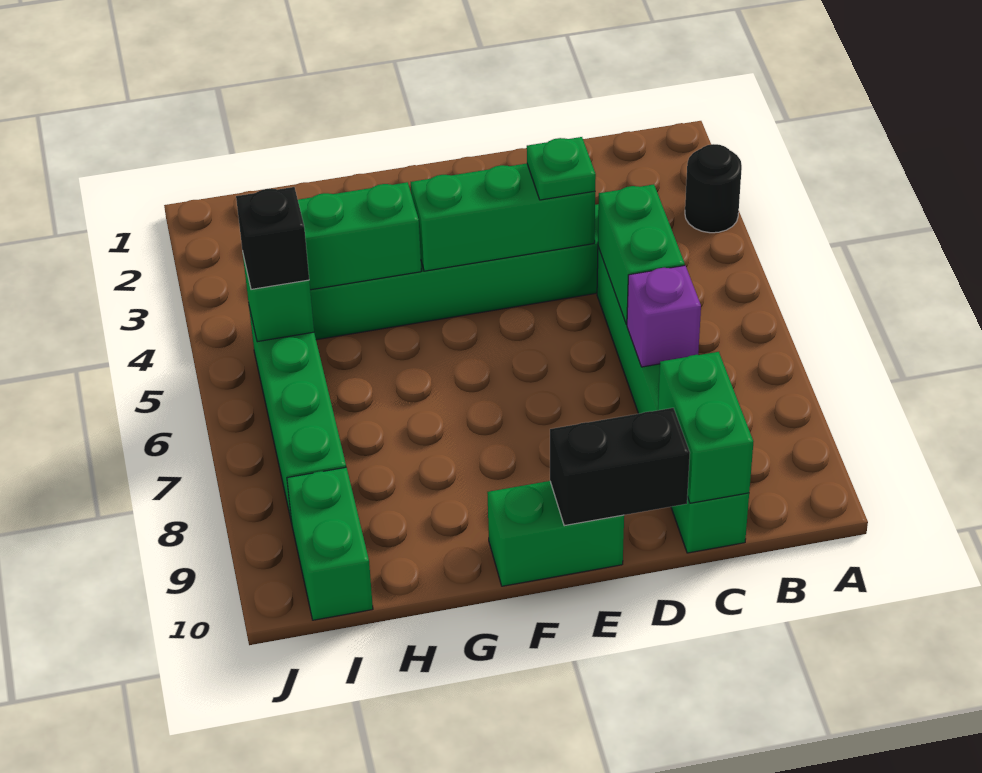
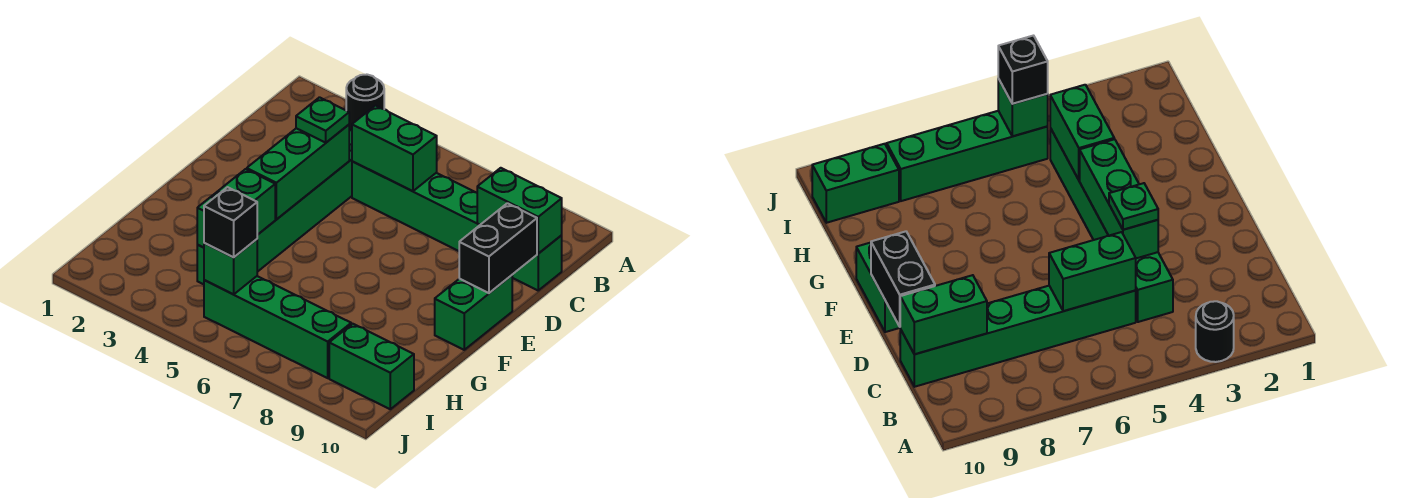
purple 1x1 brick [627,266,701,367] -> none

